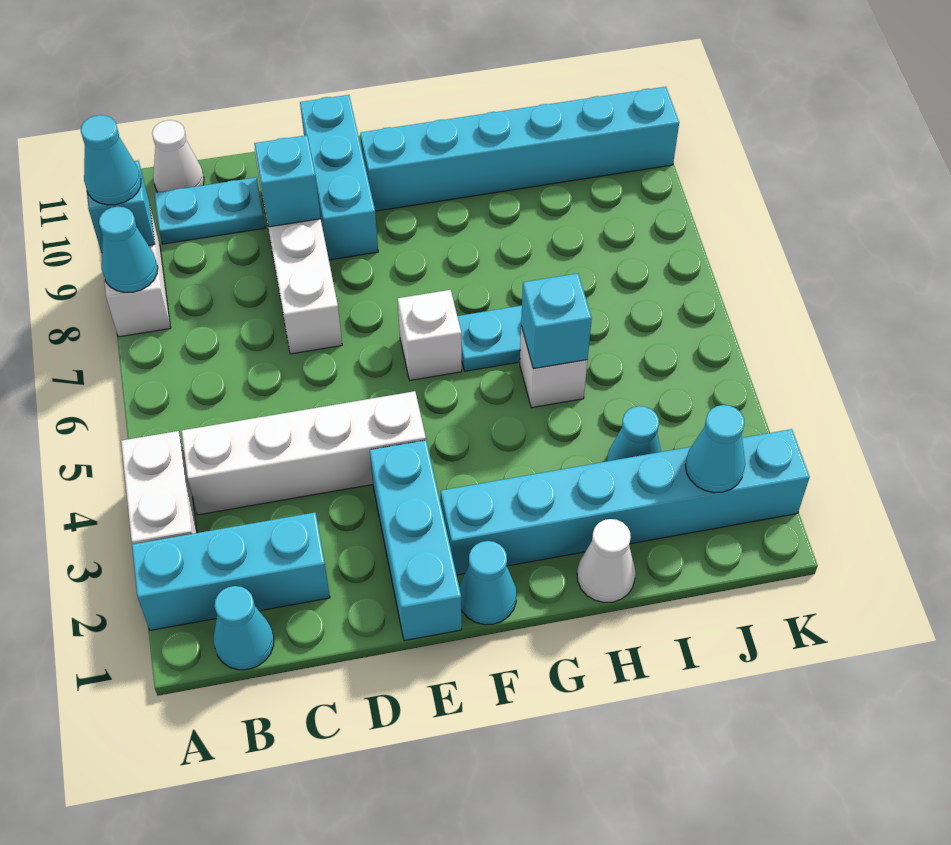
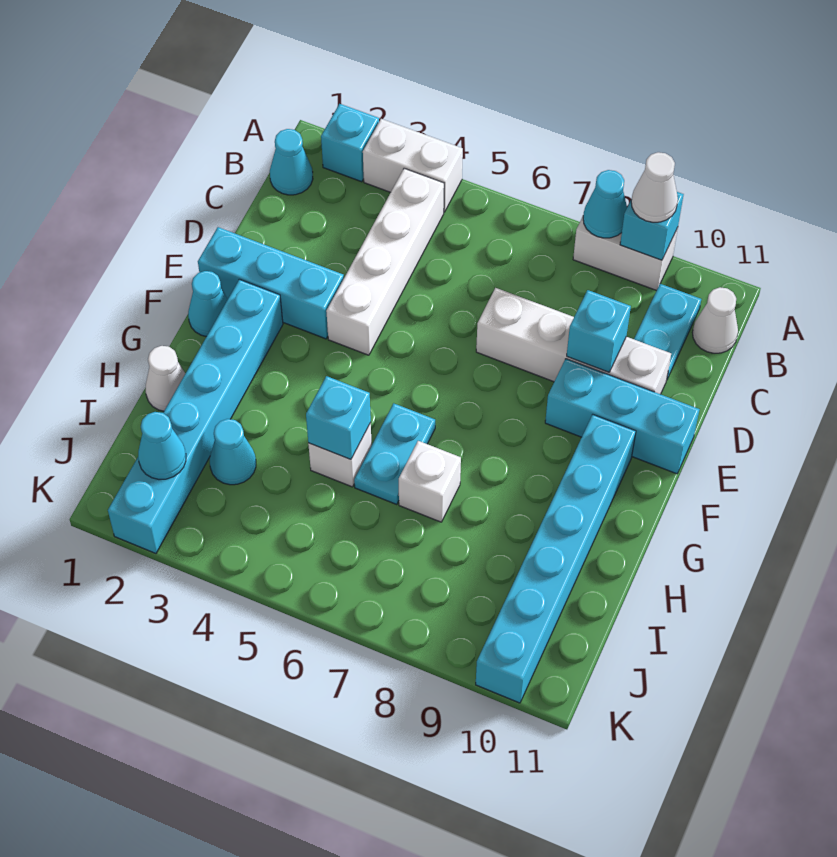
cyan 1x3 brick [132,513,330,630] -> cyan 1x1 brick [321,104,379,182]
cyan 1x1 cone [81,115,141,205] -> white 1x1 cone [631,152,678,222]
white 1x1 brick [398,290,462,380] -> white 1x1 brick moved to [399,441,461,522]

